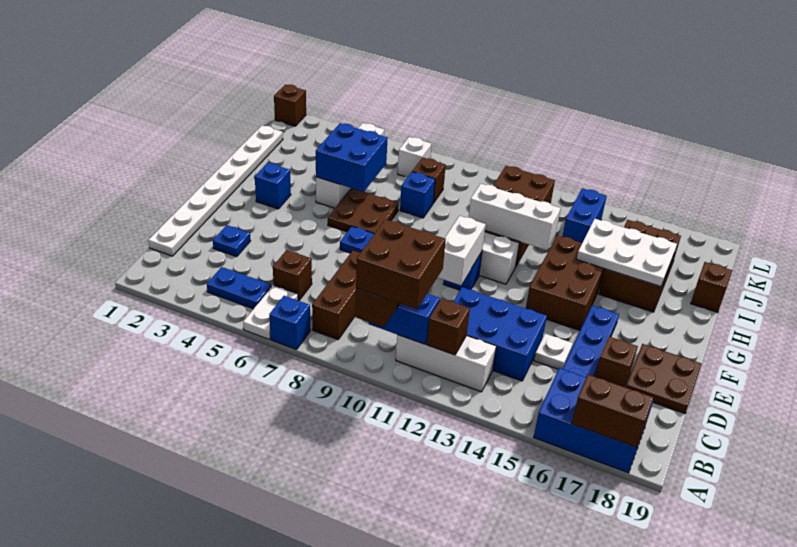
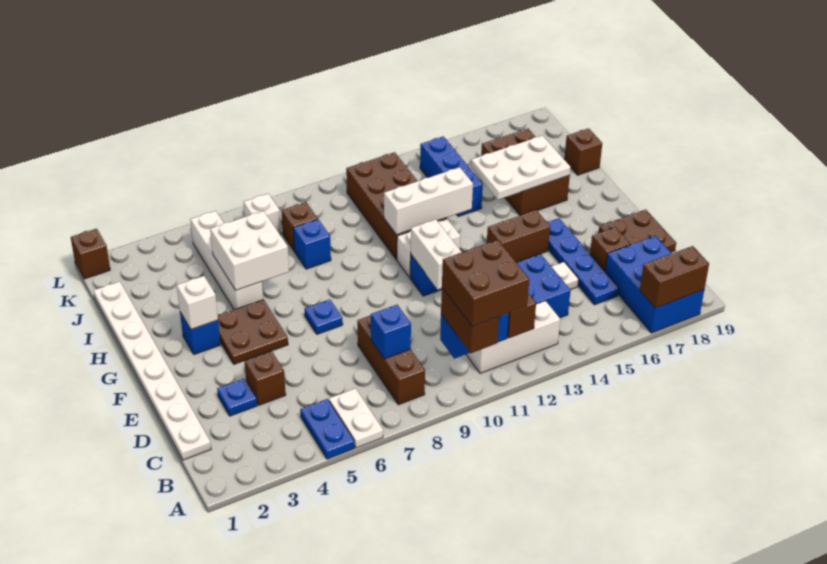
blue 1x1 brick [269,296,310,350] -> blue 1x1 brick moved to [371,305,411,359]
blue 2x3 brick [534,368,653,473] -> blue 2x3 brick turned to [605,236,704,333]
blue 1x2 plate [207,267,272,309] -> blue 1x2 plate turned to [300,399,355,459]
brown 1x1 brick [273,250,312,301] -> brown 1x1 brick moved to [245,351,286,405]
brown 2x3 brick [526,235,605,330] -> brown 1x2 brick [487,210,550,263]
none -> white 1x1 brick [177,276,218,329]
brown 2x2 plate [328,188,399,234] -> brown 2x2 plate moved to [218,300,288,364]
blue 2x2 brick [316,123,388,192] -> white 2x2 brick [210,211,289,290]
blue 1x2 brick [562,188,607,243] -> blue 1x3 brick [420,136,483,216]

